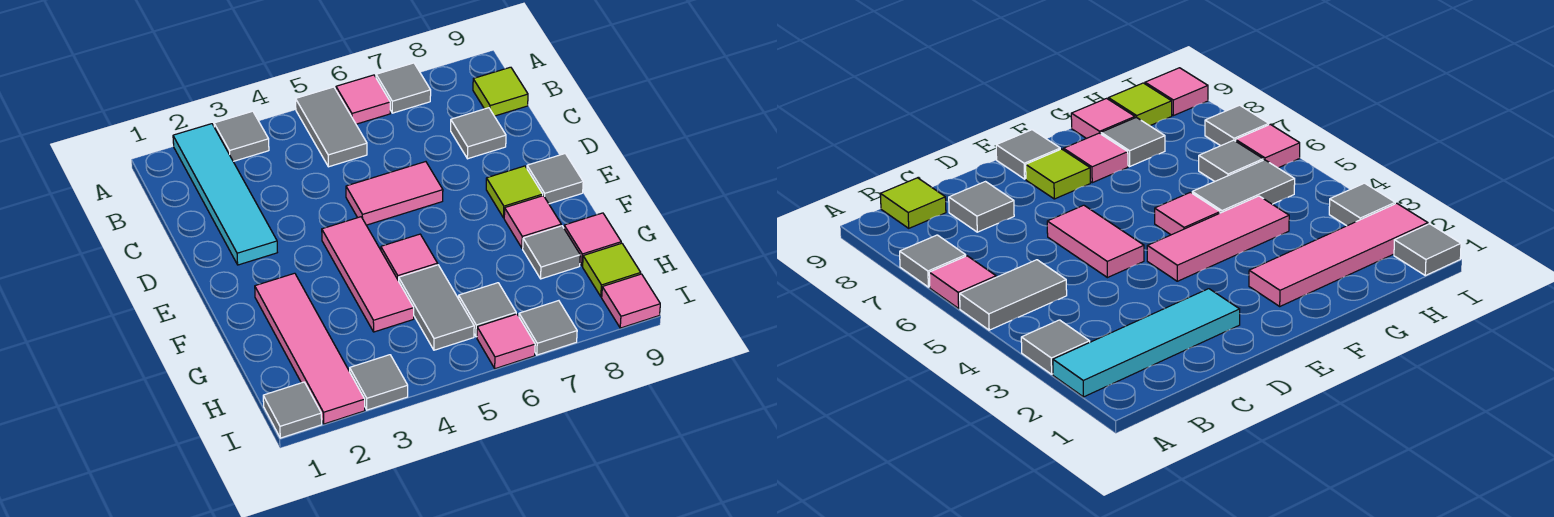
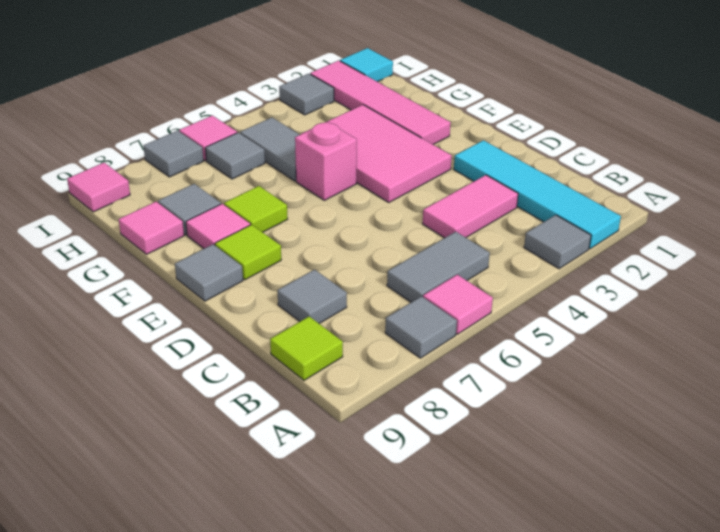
grey 1x2 tile [296,87,367,167] -> grey 1x2 tile turned to [387,232,490,302]
pink 1x2 tile [346,162,443,225] -> pink 1x2 tile moved to [423,175,518,238]
pink 1x3 tile [322,217,414,332] -> pink 2x3 tile [301,105,452,202]
pink 1x1 tile [381,234,437,281] -> pink 1x1 brick [295,122,357,200]
lime 1x1 tile [583,243,641,297] -> lime 1x1 tile moved to [224,186,288,232]
grey 1x1 tile [263,382,322,438] -> cyan 1x1 tile [340,48,393,82]

